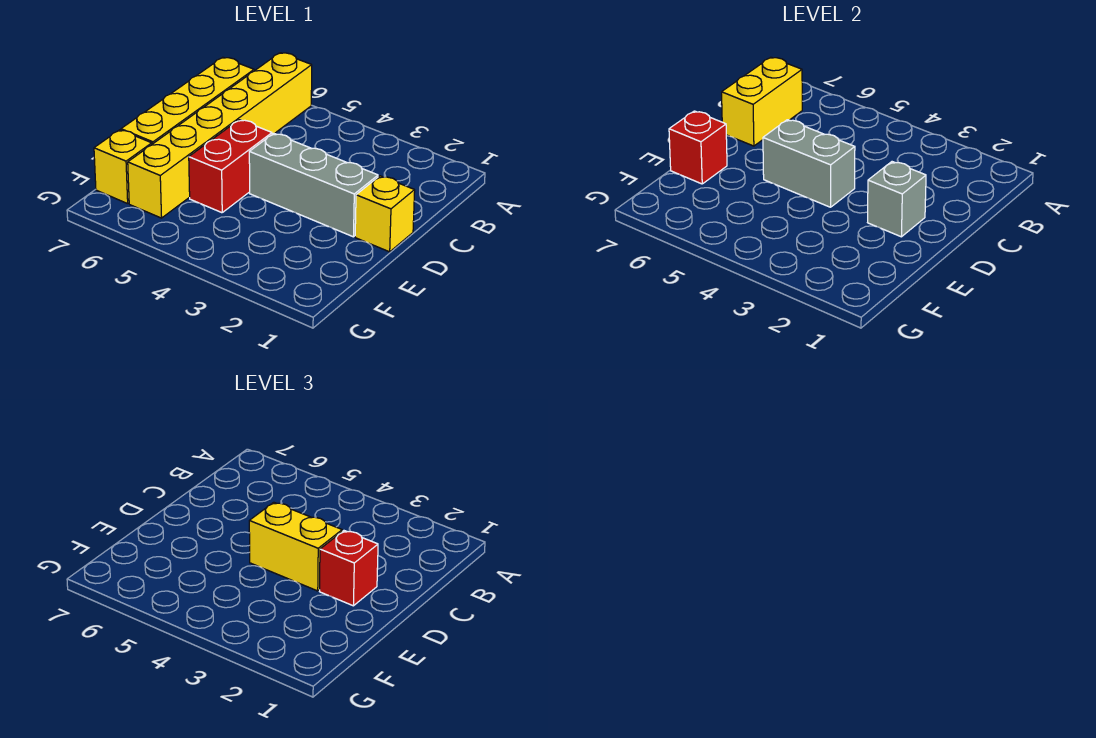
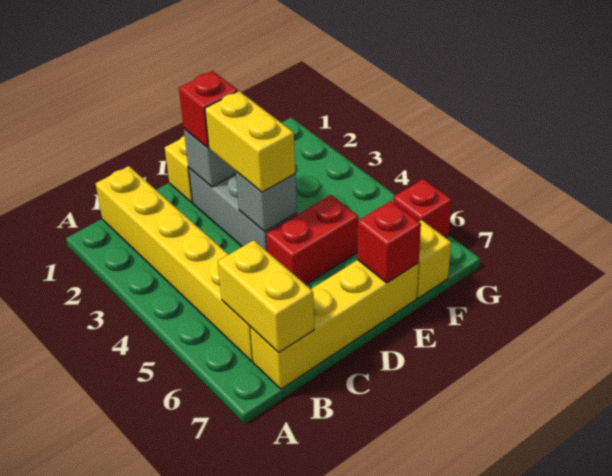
yellow 1x6 brick [128,53,312,218] -> yellow 1x6 brick turned to [96,166,253,362]
yellow 1x2 brick [722,57,802,146] -> yellow 1x2 brick turned to [218,240,314,353]
grey 1x2 brick [763,120,855,207] -> grey 1x1 brick [236,172,297,231]
none -> red 1x1 brick [393,179,452,238]

